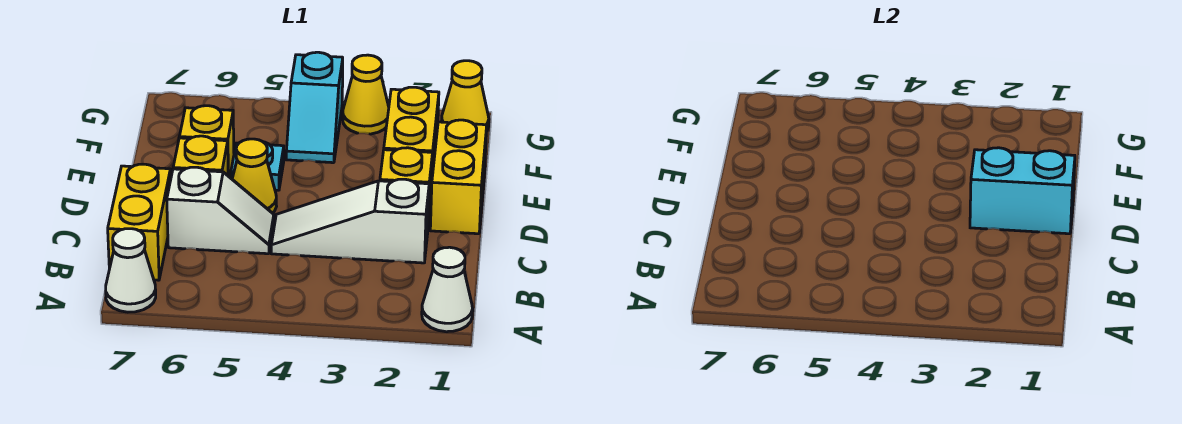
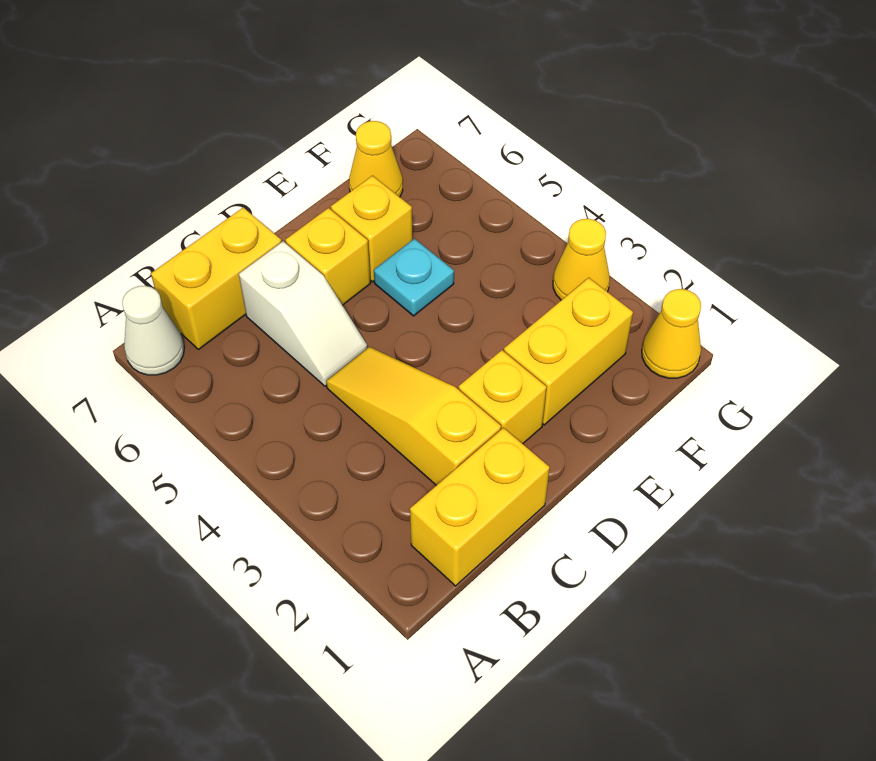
white 1x1 cone [422,247,473,332] -> none
white 1x3 slope [271,179,429,263] -> yellow 1x3 slope [326,347,501,485]
yellow 1x2 brick [430,120,487,234] -> yellow 1x2 brick moved to [410,428,550,586]
cyan 1x2 brick [970,148,1075,234] -> none
yellow 1x1 cone [232,139,277,213] -> yellow 1x1 cone moved to [349,121,403,197]
cyan 1x2 slope [286,52,343,163] -> none

